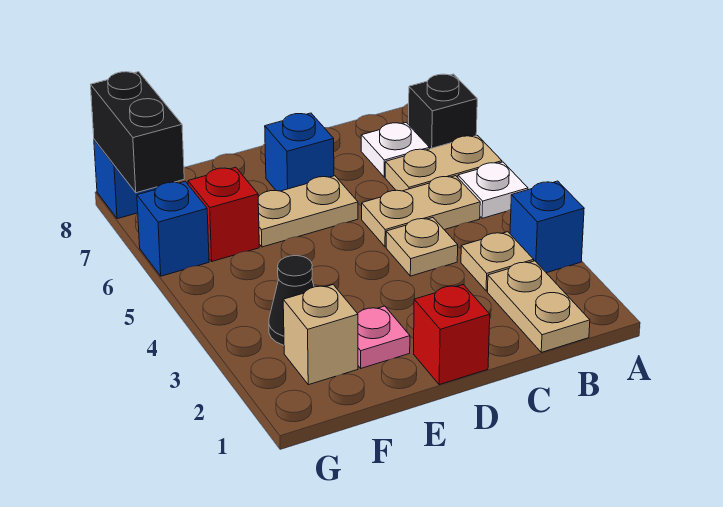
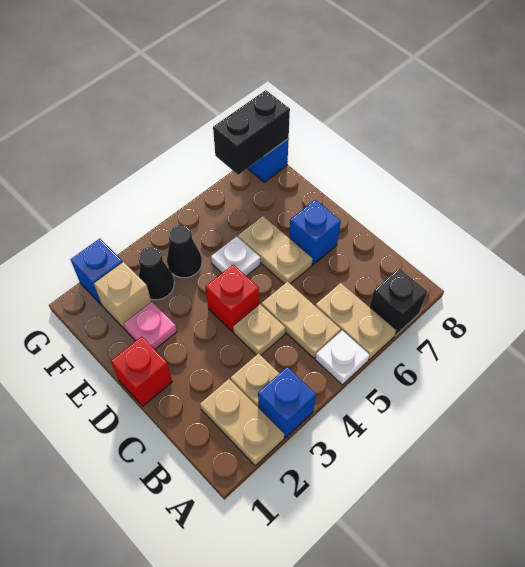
tan 1x2 plate [487,261,590,352] -> tan 1x2 plate turned to [200,379,284,466]
white 1x1 plate [361,123,430,177] -> white 1x1 plate moved to [211,236,260,276]
none -> black 1x1 cone [167,225,202,278]
red 1x1 brick [188,167,259,261] -> red 1x1 brick moved to [206,264,259,332]
blue 1x1 brick [137,181,209,276] -> blue 1x1 brick moved to [70,239,123,305]

